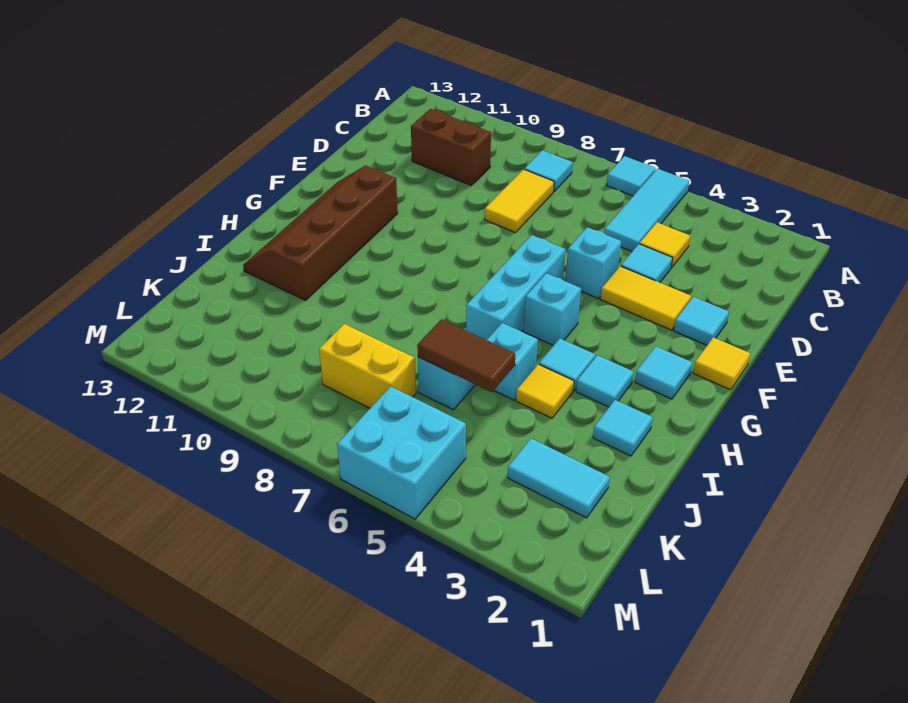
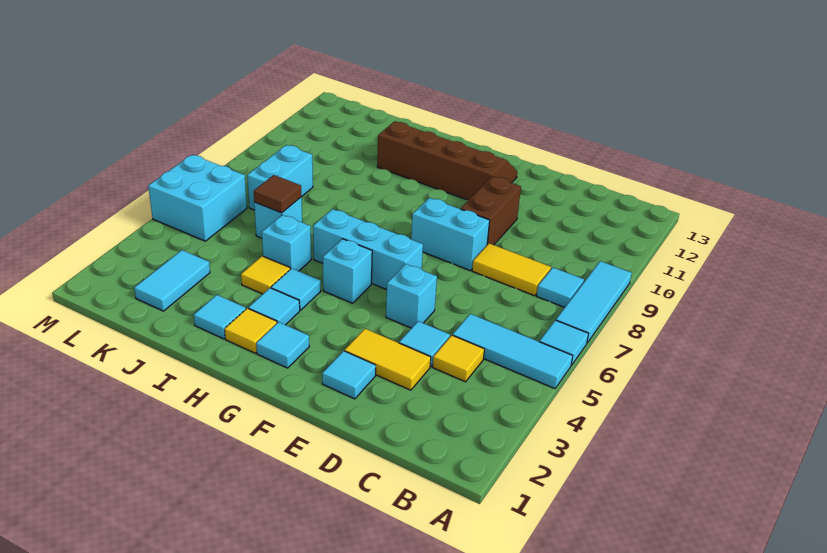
none -> cyan 1x3 tile [556,261,632,343]
brown 1x2 brick [411,109,491,185] -> brown 1x2 brick moved to [461,176,521,245]
yellow 1x2 tile [600,266,691,330] -> yellow 1x2 tile turned to [345,329,431,390]
none -> cyan 1x2 brick [411,198,490,271]
yellow 1x1 tile [693,337,750,390] -> yellow 1x1 tile moved to [225,308,277,353]
brown 1x2 tile [417,319,515,392] -> brown 1x1 tile [254,175,301,213]
yellow 1x2 brick [319,324,416,408] -> cyan 1x2 brick [247,145,313,210]

